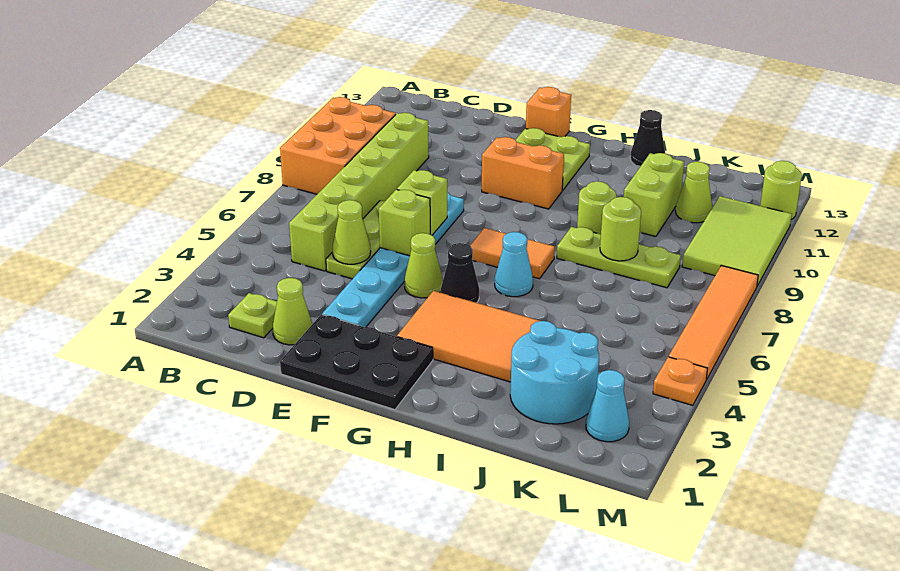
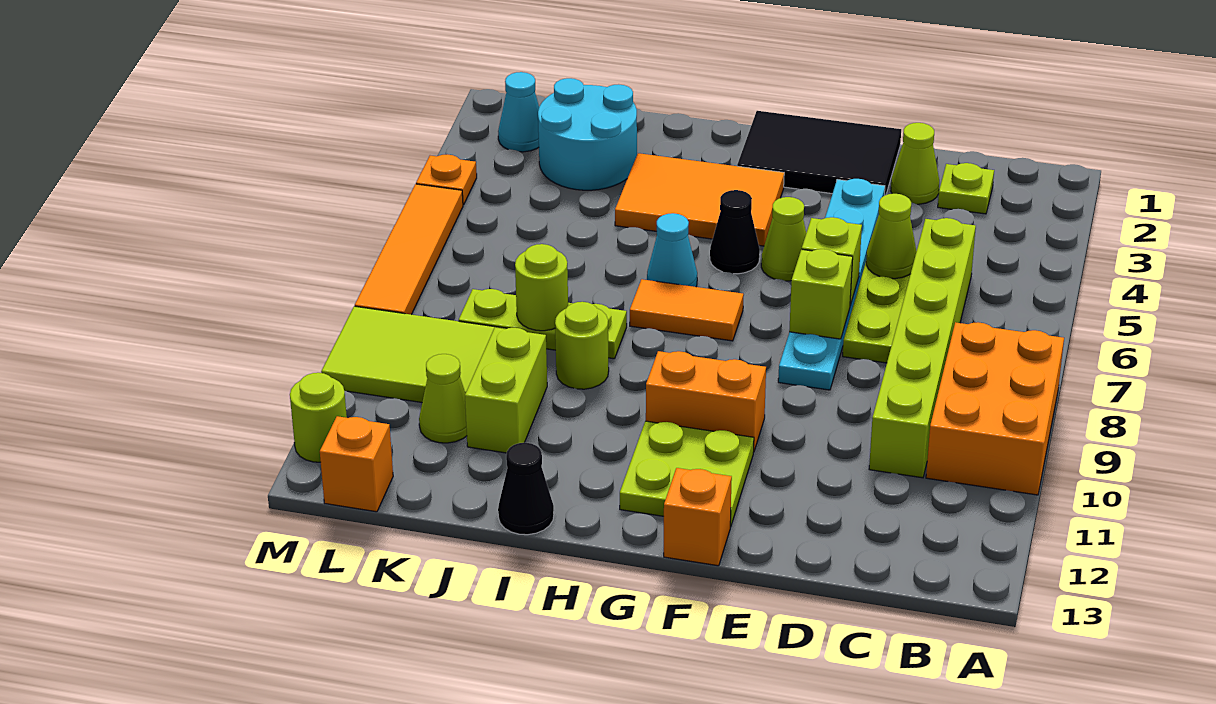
black 2x3 plate [280,314,433,410] -> black 2x3 tile [737,111,901,195]
lime 2x3 tile [682,196,792,286] -> lime 2x3 tile turned to [321,306,507,402]
none -> orange 1x1 brick [320,416,393,512]

